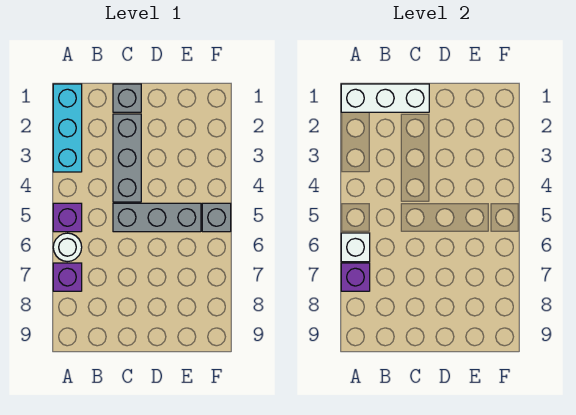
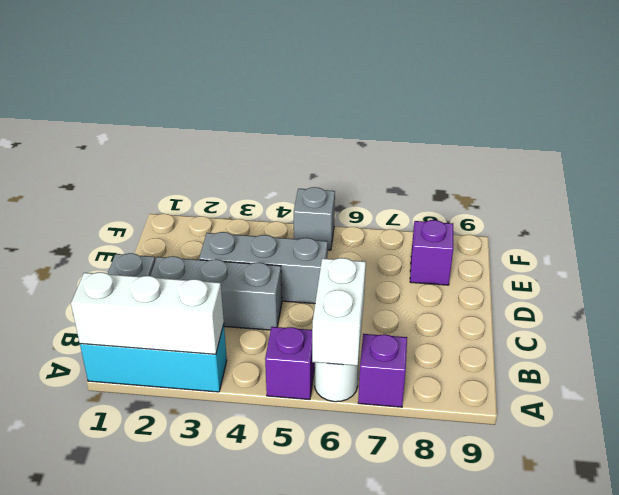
white 1x3 brick [341,84,429,112] -> white 1x3 brick turned to [71,272,224,354]
white 1x1 brick [341,233,370,262] -> white 1x2 brick [312,258,366,366]
purple 1x1 brick [341,263,370,291] -> purple 1x1 brick moved to [410,220,453,285]
grey 1x3 brick [113,203,201,232] -> grey 1x3 brick turned to [199,232,328,304]

